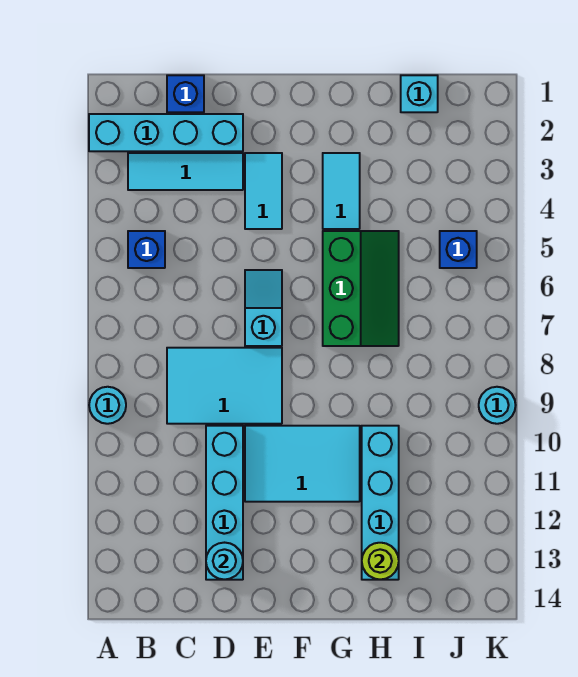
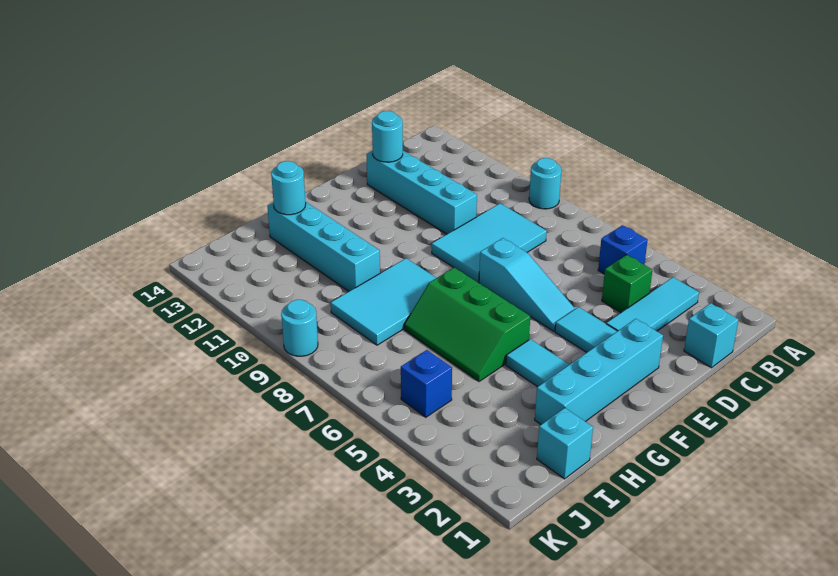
cyan 1x4 brick [89,114,243,151] -> cyan 1x4 brick moved to [535,319,663,424]
blue 1x1 brick [167,75,204,112] -> cyan 1x1 brick [684,303,738,368]
none -> green 1x1 brick [602,255,652,313]
cyan 1x2 slope [245,270,282,346] -> cyan 1x3 slope [479,238,575,331]
cyan 2x3 tile [245,426,360,502] -> cyan 2x3 tile moved to [331,258,436,345]
lime 1x1 round brick [362,543,399,580] -> cyan 1x1 round brick [271,161,306,215]

